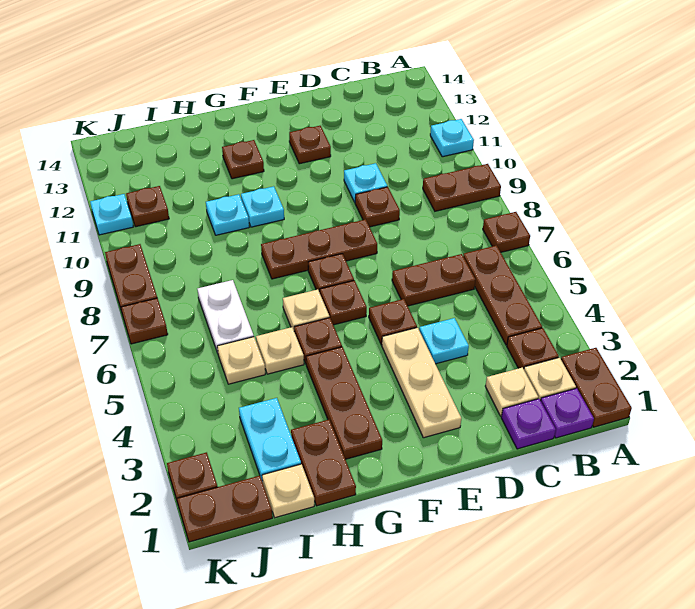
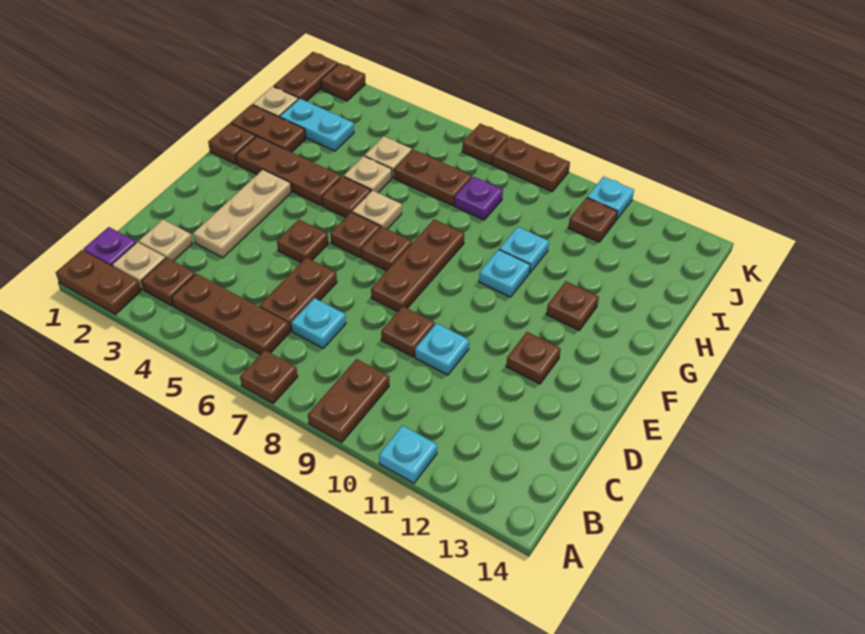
purple 1x1 plate [501,399,556,449] -> purple 1x1 plate moved to [455,177,503,220]
cyan 1x1 plate [419,318,469,364] -> cyan 1x1 plate moved to [291,298,346,348]
tan 1x3 plate [382,327,461,438] -> tan 1x3 plate turned to [193,170,291,258]
none -> brown 1x1 plate [208,123,256,164]
white 1x2 plate [197,280,254,353] -> brown 1x2 plate [394,149,472,206]

